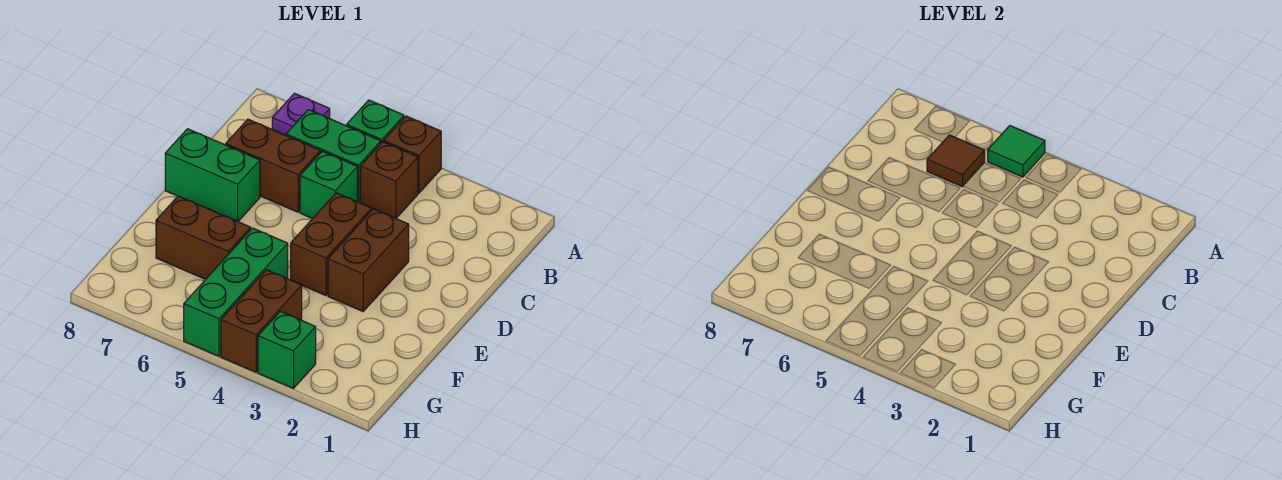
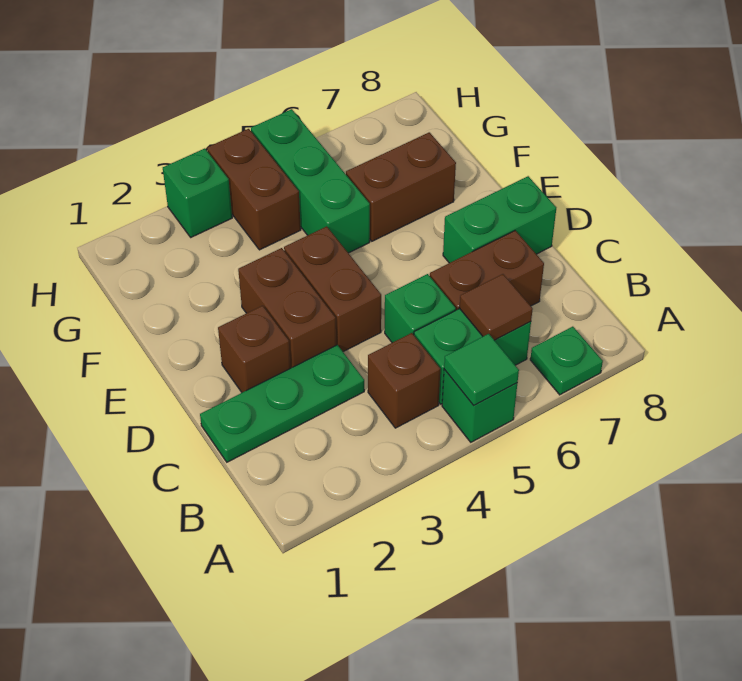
brown 1x1 brick [384,116,441,193] -> brown 1x1 brick moved to [218,306,290,392]
purple 1x1 plate [272,93,330,135] -> green 1x1 plate [530,327,603,395]
none -> green 1x3 plate [200,345,364,462]

